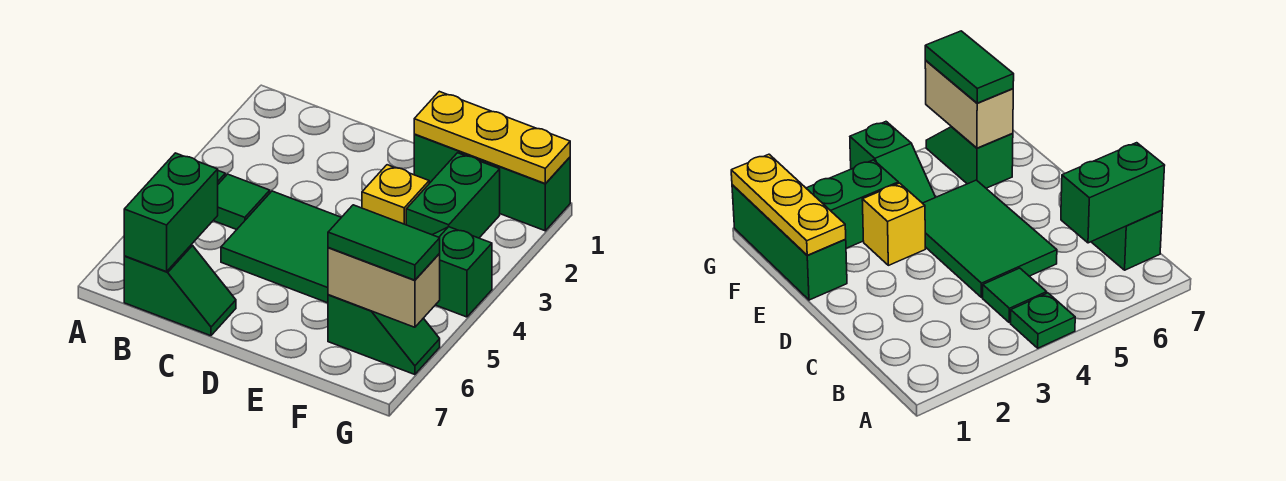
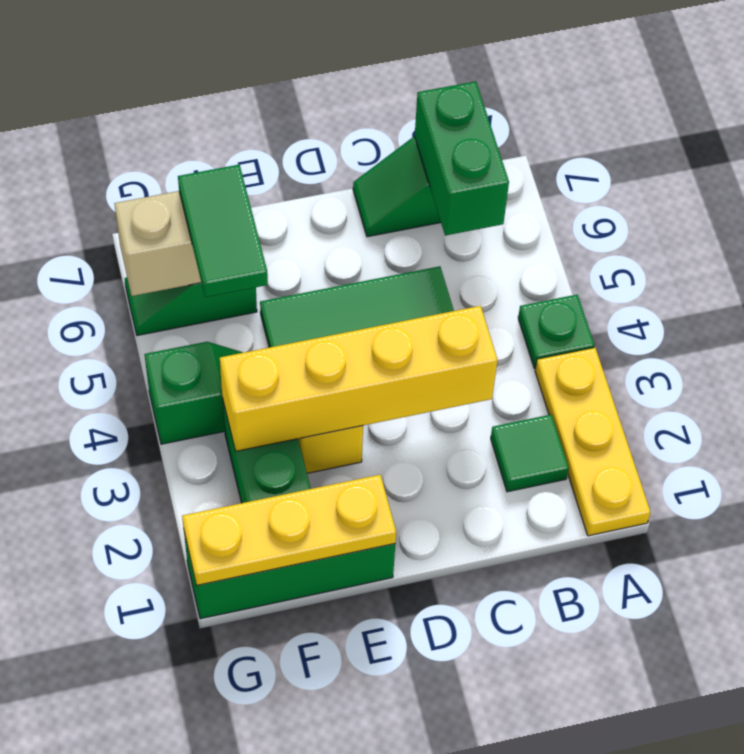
none -> yellow 1x3 plate [535,348,651,536]
green 1x1 tile [213,174,270,230] -> green 1x1 tile moved to [491,415,569,492]
none -> yellow 1x4 brick [220,306,498,451]
green 1x2 tile [328,205,440,280] -> green 1x2 tile turned to [178,165,268,297]

